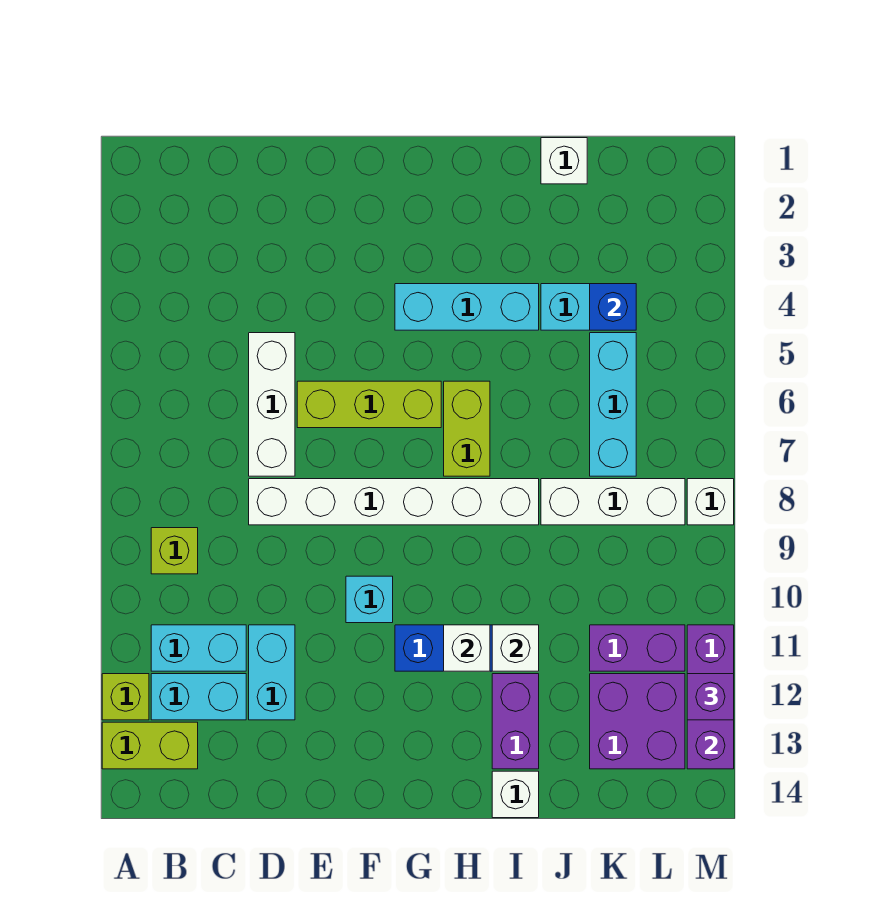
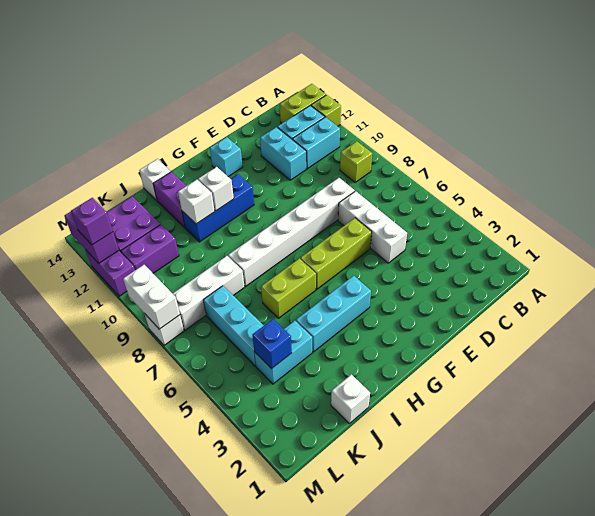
cyan 1x1 brick [346,576,393,623] -> cyan 1x1 brick moved to [210,137,243,177]
lime 1x2 brick [444,381,490,476] -> lime 1x2 brick turned to [261,258,316,318]
none -> white 1x2 brick [123,265,180,329]

